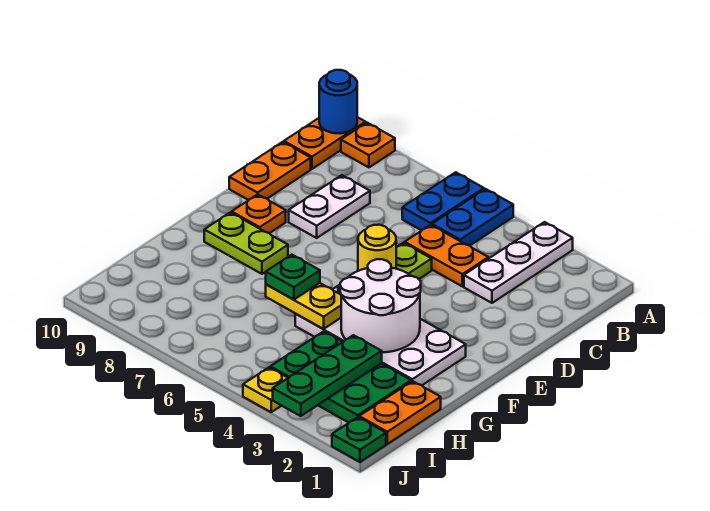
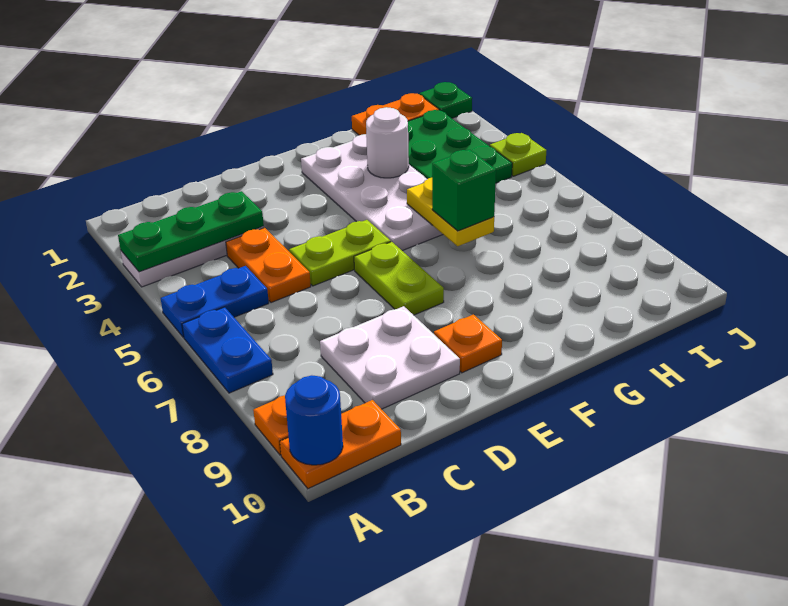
blue 1x2 plate [402,172,484,231] -> blue 1x2 plate turned to [182,307,273,393]
white 1x2 plate [289,175,370,238] -> white 2x2 plate [320,306,460,409]
orange 1x2 plate [229,142,311,200] -> none
yellow 1x1 round brick [358,225,396,271] -> none
white 2x2 round brick [340,259,421,352] -> white 1x1 round brick [366,107,409,178]
lime 1x2 plate [204,212,288,274] -> lime 1x2 plate moved to [354,242,444,315]
green 1x1 plate [266,255,320,300] -> green 1x1 brick [432,150,496,231]
green 1x3 plate [273,335,382,416] -> green 1x3 plate moved to [118,191,264,272]
yellow 1x1 plate [243,367,288,412] -> lime 1x1 plate [490,133,546,176]

